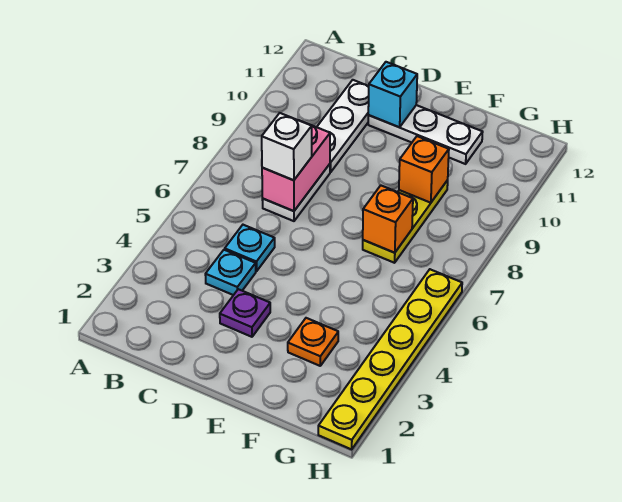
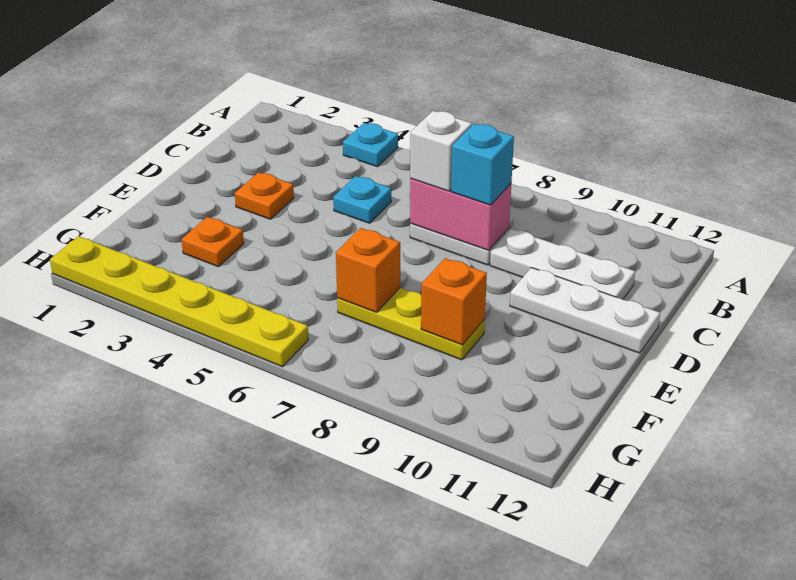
cyan 1x1 plate [205,250,256,295] -> cyan 1x1 plate moved to [343,123,398,167]
purple 1x1 plate [220,289,270,337] -> orange 1x1 plate [235,172,294,219]
white 1x3 plate [368,105,483,164] -> white 1x3 plate turned to [510,268,660,353]
cyan 1x1 brick [368,62,417,127] -> cyan 1x1 brick moved to [451,124,514,205]

